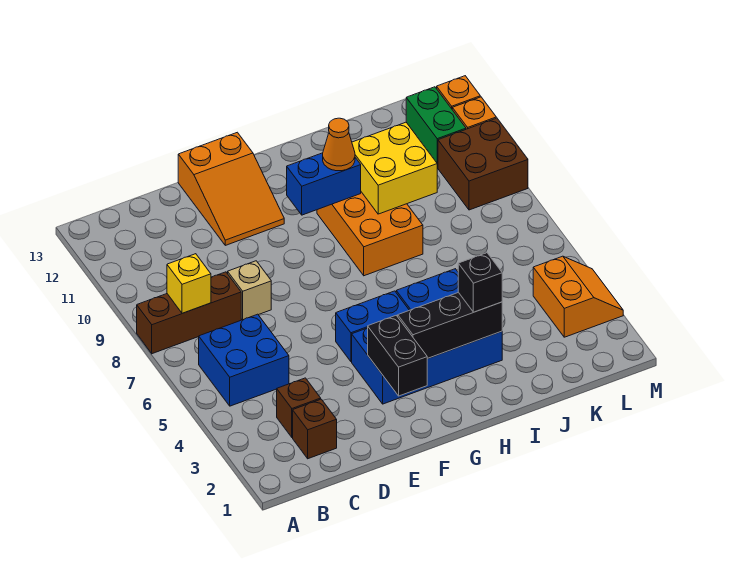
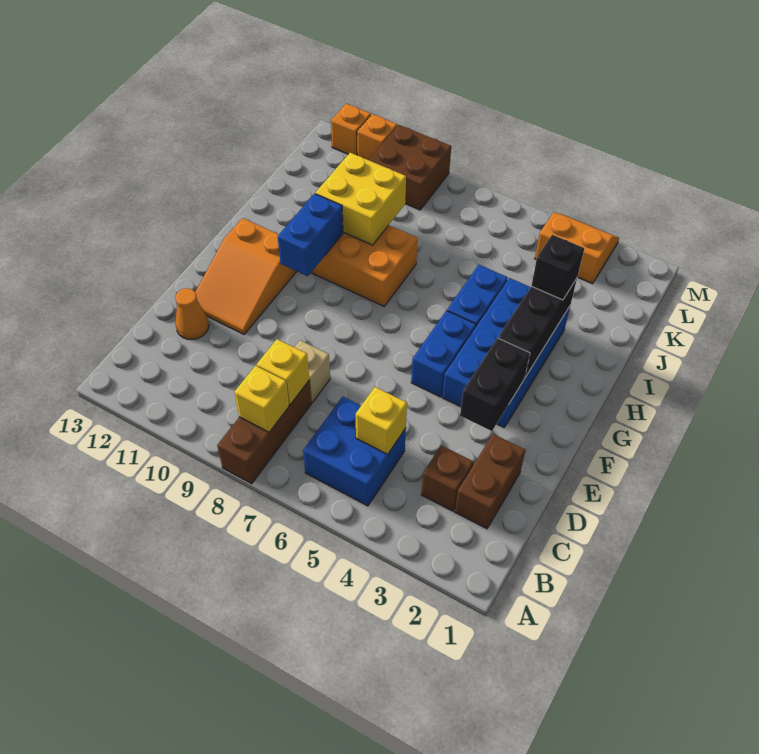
brown 1x1 brick [293,399,337,459] -> brown 1x2 brick [455,434,525,529]
none -> yellow 1x1 brick [356,387,407,454]
none -> yellow 1x1 brick [257,339,309,405]
orange 2x3 slope [178,132,284,245] -> orange 2x3 slope turned to [196,218,297,334]
black 1x2 brick [368,316,427,396] -> black 1x2 brick turned to [460,338,530,431]
orange 1x1 cone [323,118,355,171] -> orange 1x1 cone moved to [175,288,209,339]
green 1x2 brick [406,87,466,168] -> none

